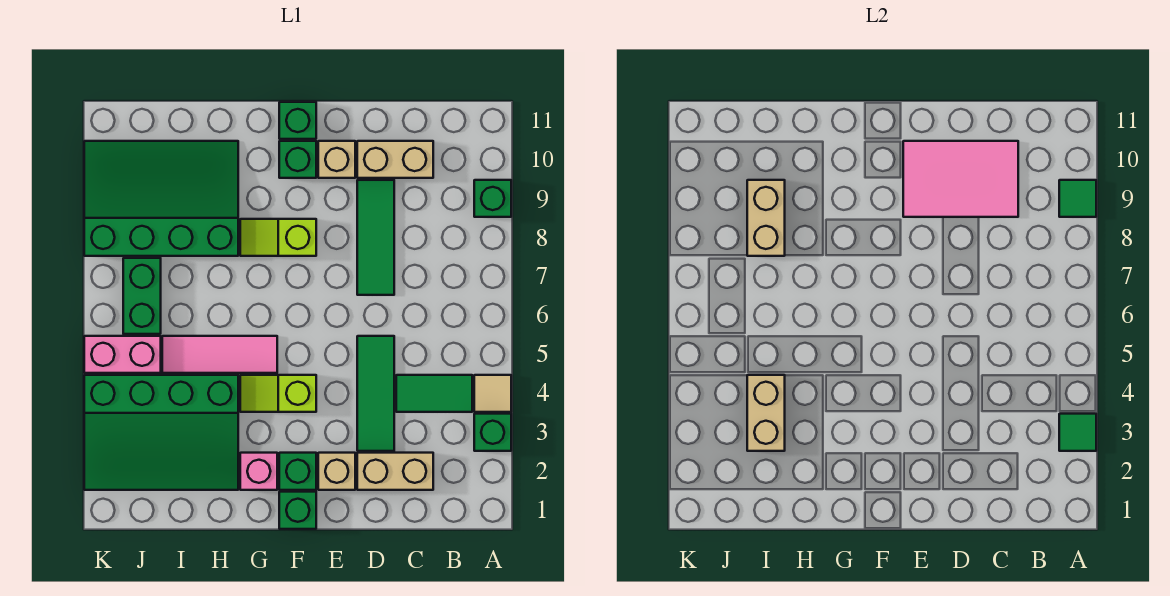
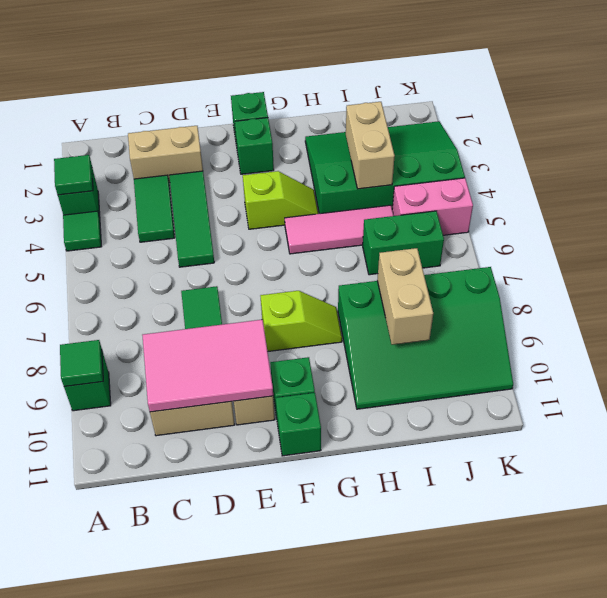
tan 1x1 tile [474,375,511,412] -> green 1x1 tile [63,211,101,251]
green 1x2 tile [396,375,472,412] -> green 1x2 tile turned to [134,175,175,242]
tan 1x1 brick [318,453,355,490] -> none
pink 1x1 brick [240,453,277,490] -> none
green 1x2 brick [123,258,161,334] -> green 1x2 brick turned to [363,211,444,275]

